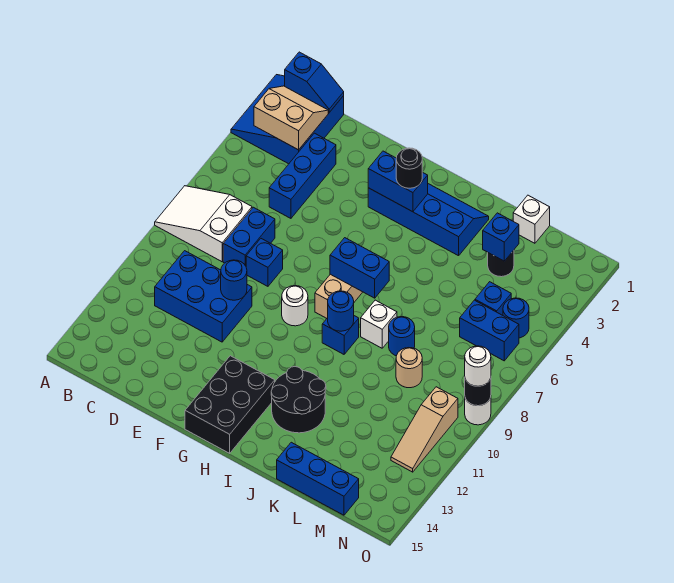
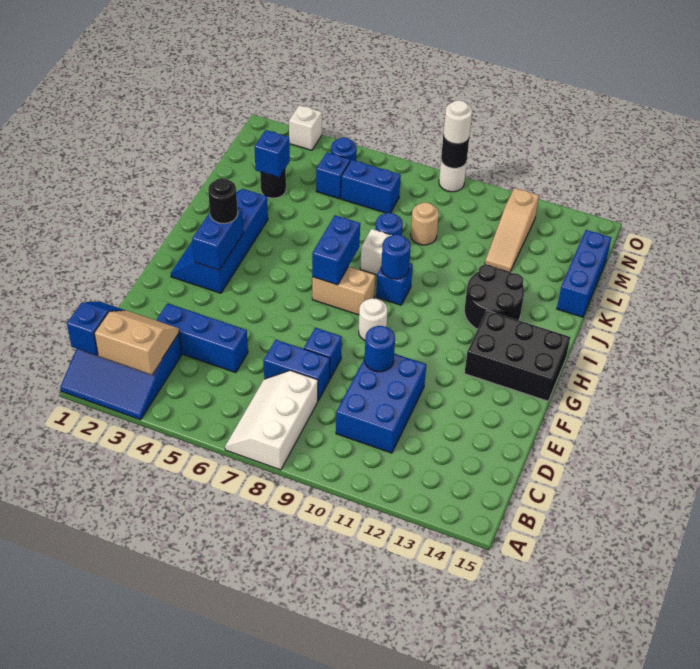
white 2x3 slope [155,186,252,262] -> white 2x3 slope turned to [225,370,318,470]
tan 2x2 slope [254,86,328,150] -> tan 2x2 slope turned to [94,310,179,375]
white 1x1 brick [513,195,550,243] -> white 1x1 brick moved to [289,105,322,150]
blue 1x2 brick [460,300,519,361] -> blue 1x2 brick turned to [341,160,401,213]
tan 1x3 slope [391,387,458,472] -> tan 1x3 slope turned to [485,188,539,272]

